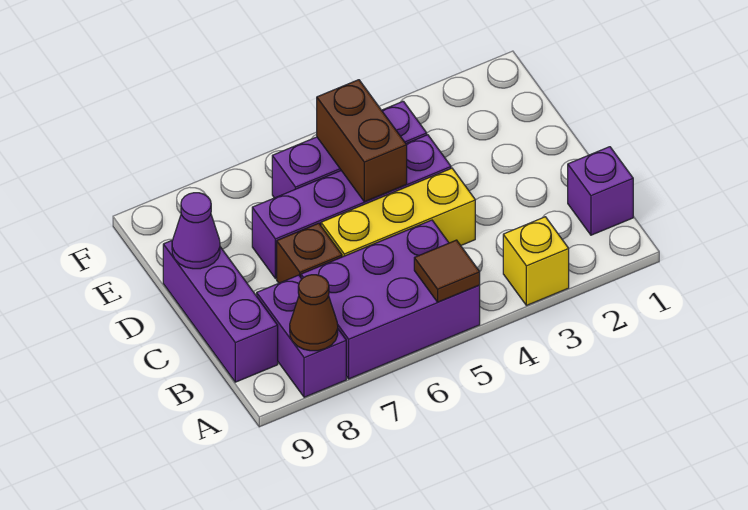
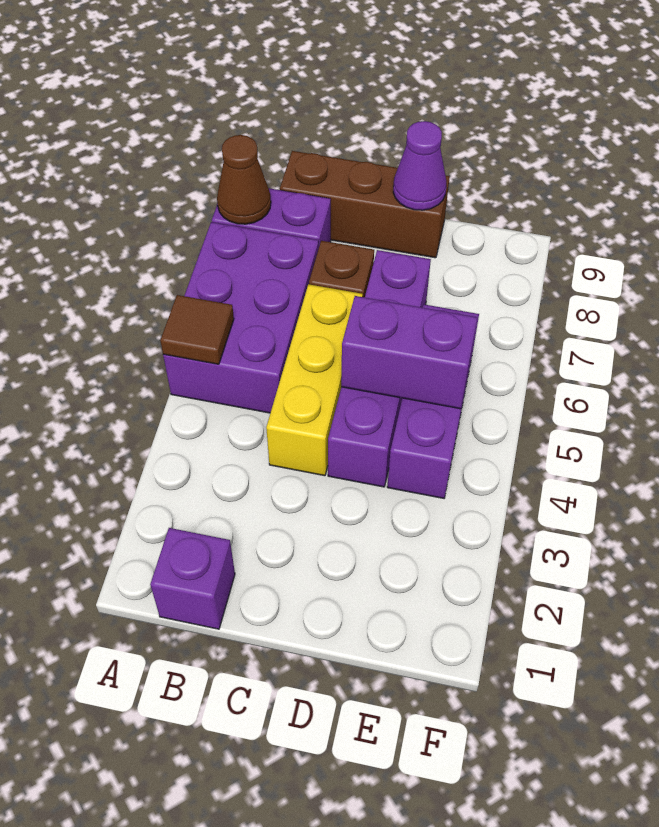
yellow 1x1 brick [503,217,569,305] -> none
purple 1x3 brick [163,240,278,382] -> brown 1x3 brick [280,151,450,258]
brown 1x2 brick [317,80,407,202] -> purple 1x2 brick [341,296,477,409]

